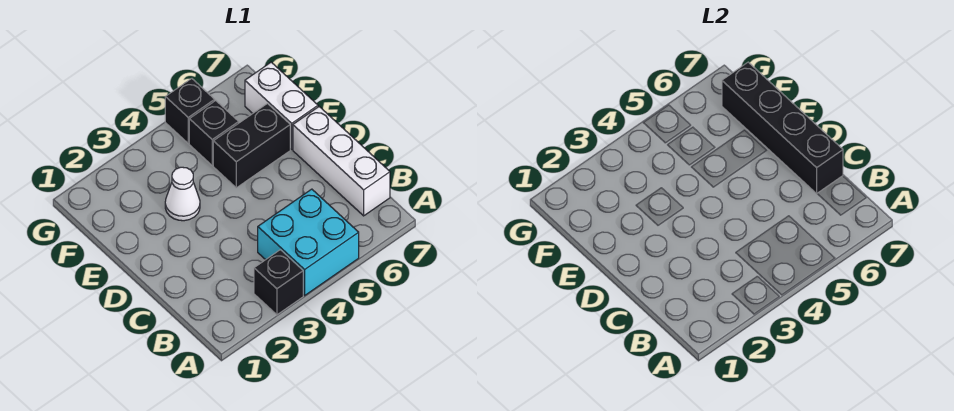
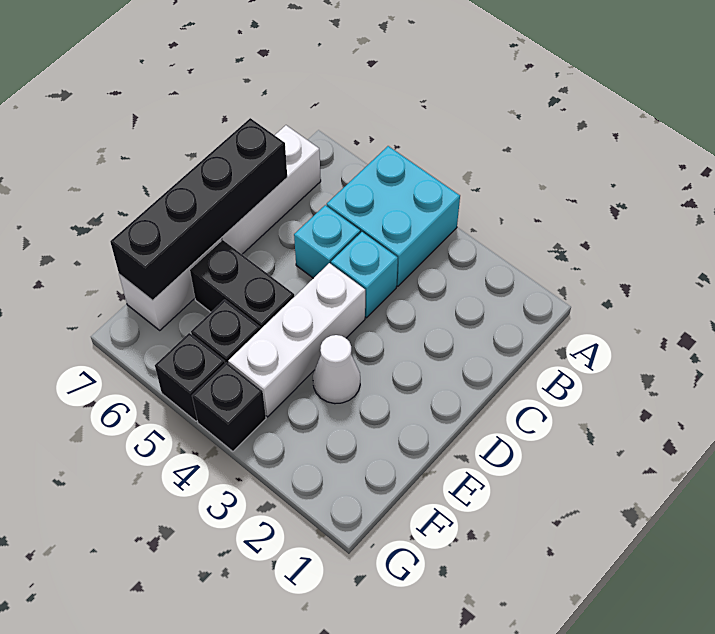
black 1x1 brick [254,250,303,315] -> black 1x1 brick moved to [192,362,266,451]
none -> cyan 1x1 brick [331,232,398,318]
none -> cyan 1x1 brick [294,205,360,278]
none -> white 1x3 brick [228,263,365,417]

